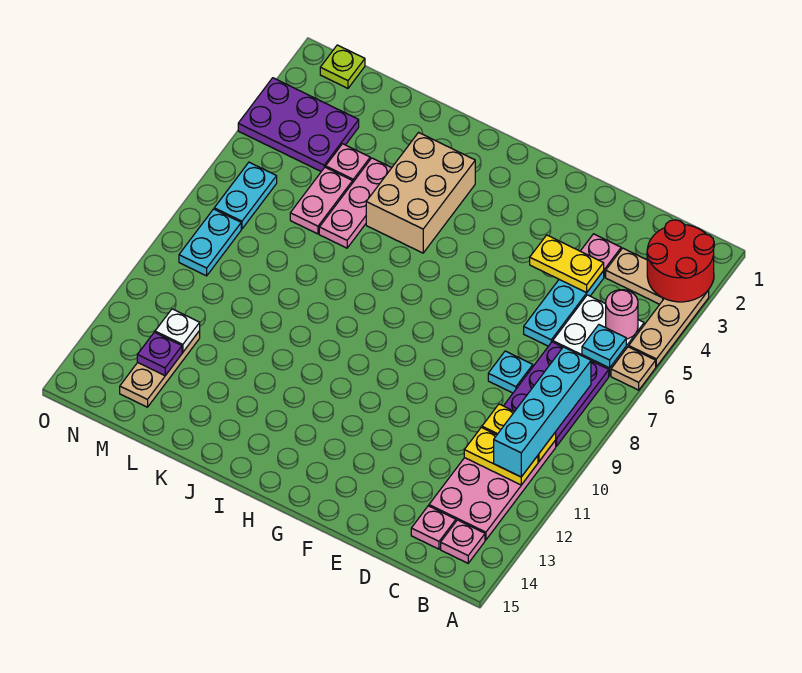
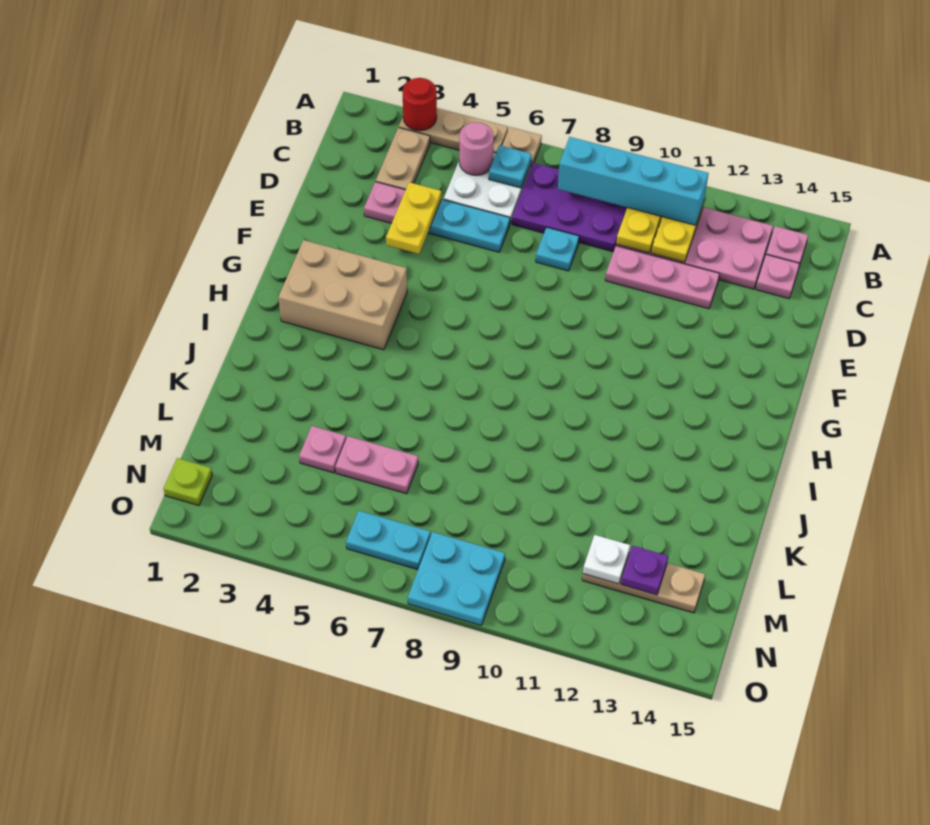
red 2x2 round brick [647,220,714,302] -> red 1x1 round brick [402,78,437,131]
tan 2x3 brick [366,133,475,253] -> tan 2x3 brick moved to [278,240,407,350]
pink 1x3 plate [319,158,392,248] -> pink 1x3 plate moved to [605,246,719,309]
purple 2x3 plate [238,78,359,171] -> none
cyan 1x2 plate [179,209,241,276] -> cyan 2x2 plate [408,532,505,625]

